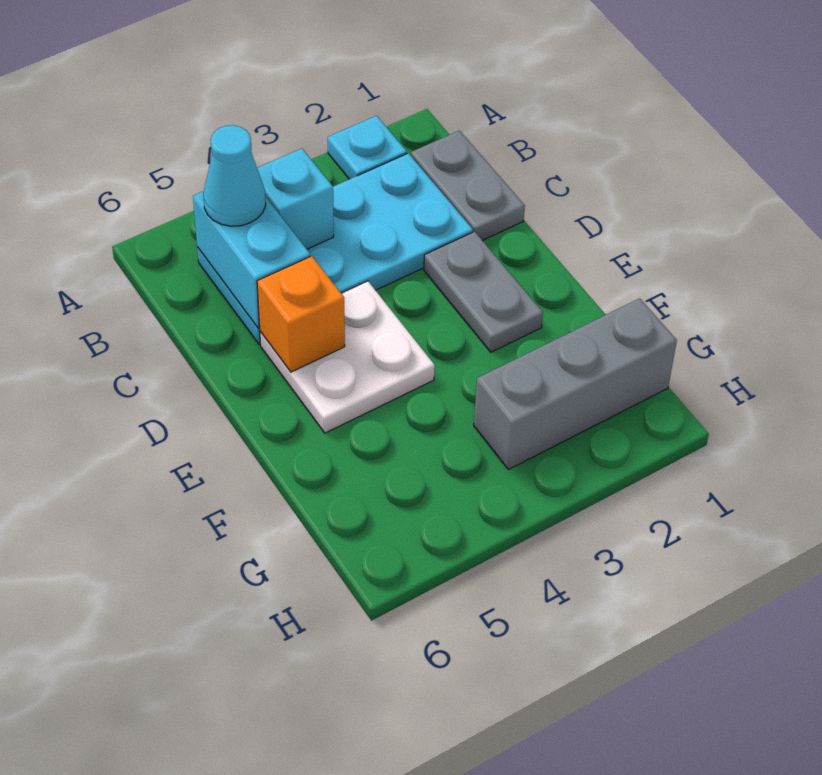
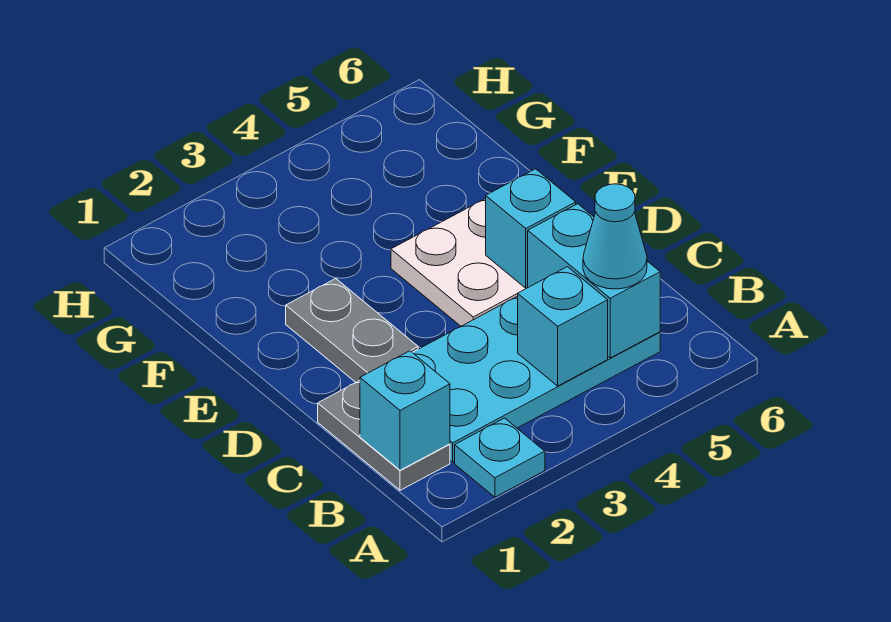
none -> cyan 1x1 brick [360,351,450,470]
orange 1x1 brick [257,256,345,372] -> cyan 1x1 brick [486,169,576,288]
grey 1x3 brick [474,298,677,469] -> none

